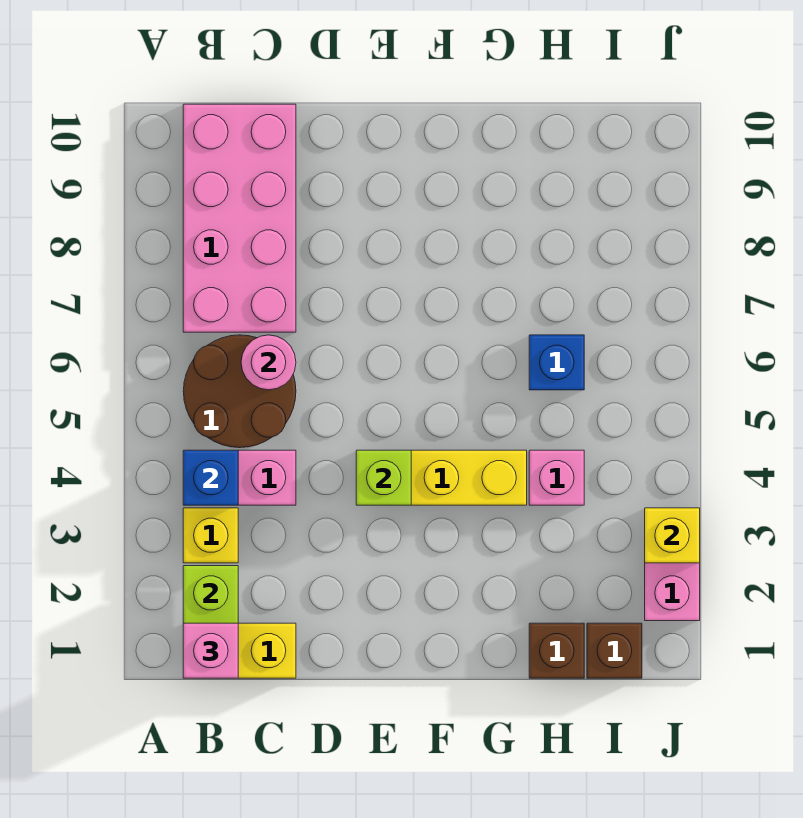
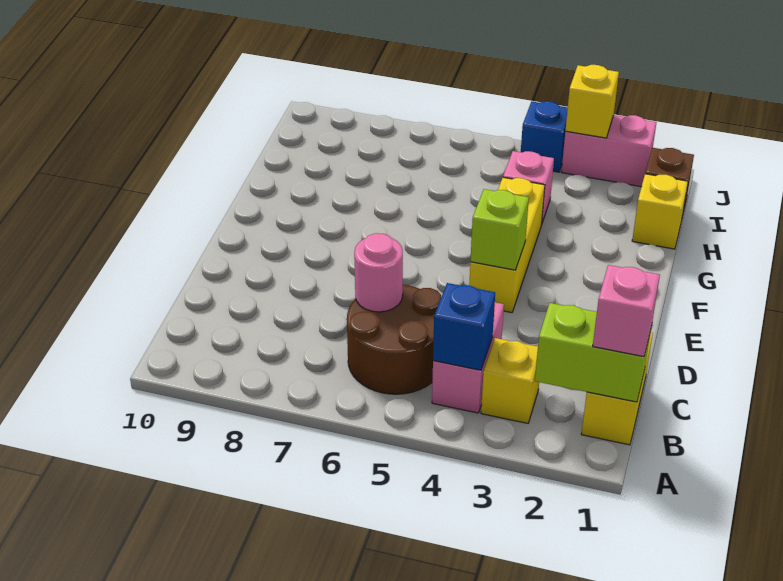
pink 2x4 brick [183,104,296,332] -> none
brown 1x1 brick [529,623,584,678] -> yellow 1x1 brick [632,174,688,249]
blue 1x1 brick [529,335,584,390] -> blue 1x1 brick moved to [521,101,568,172]

